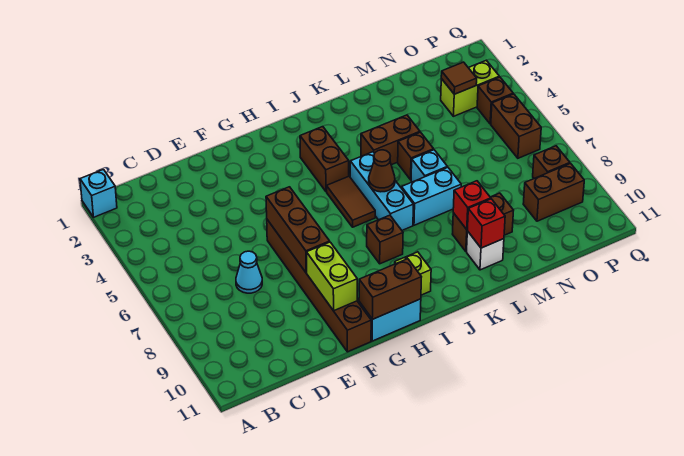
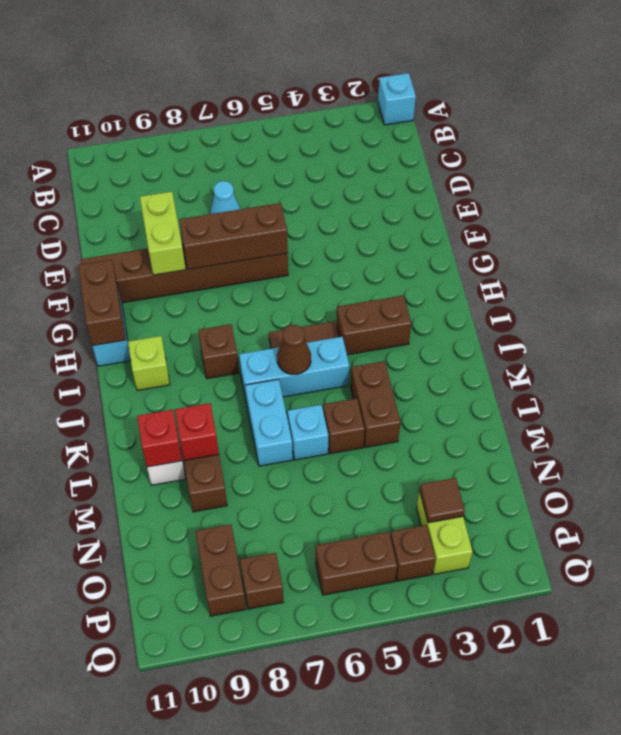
lime 1x2 brick [307,242,357,311] -> lime 1x2 brick turned to [140,192,186,275]

